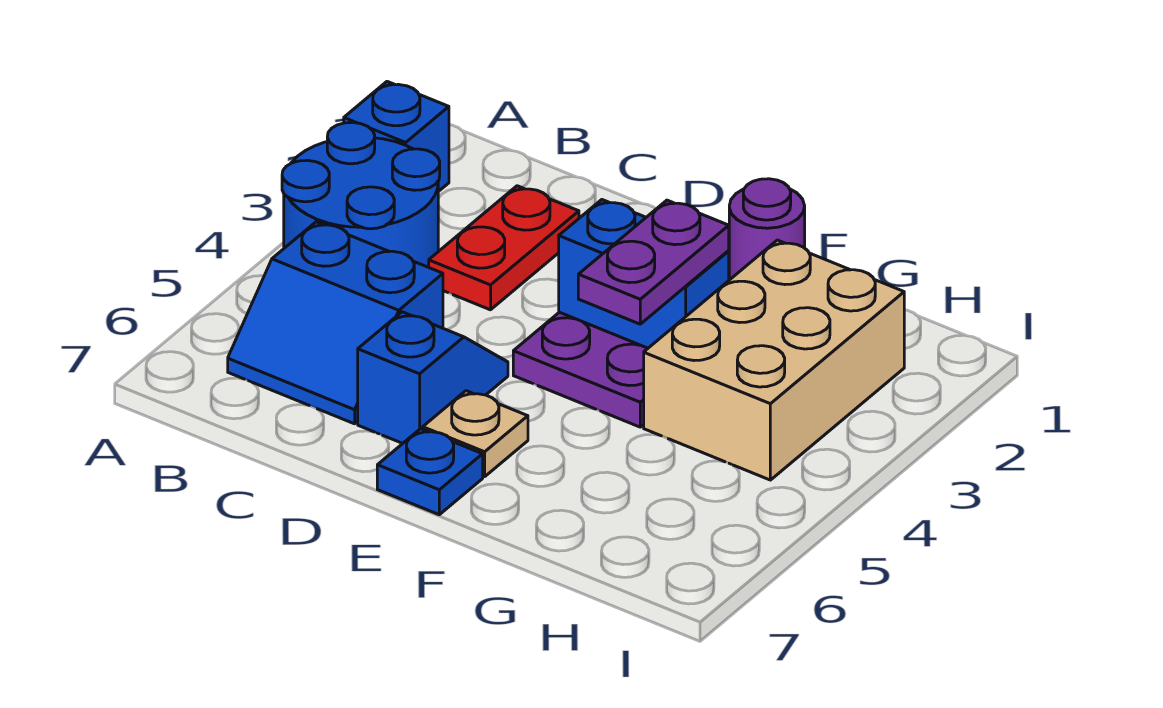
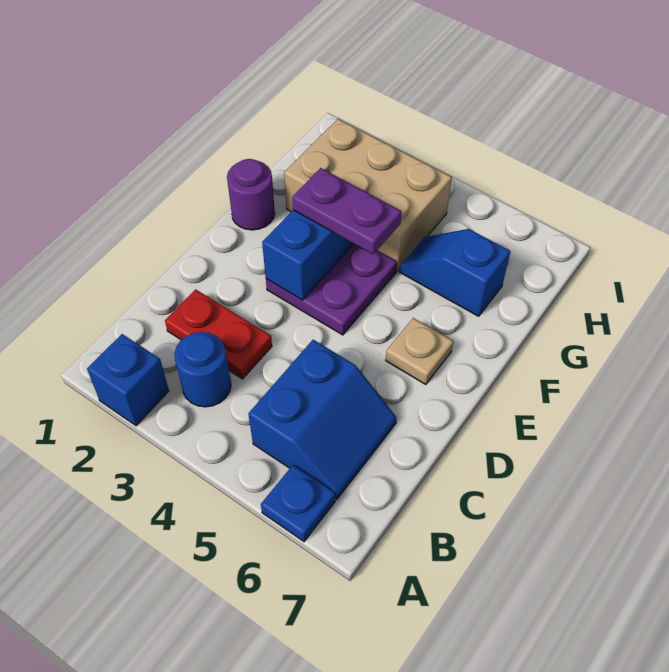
blue 2x2 round brick [282,122,440,267] -> blue 1x1 round brick [174,332,231,407]
blue 1x2 slope [358,312,508,443] -> blue 1x2 slope moved to [400,229,510,316]
blue 1x1 plate [377,429,483,515] -> blue 1x1 plate moved to [261,465,335,542]

